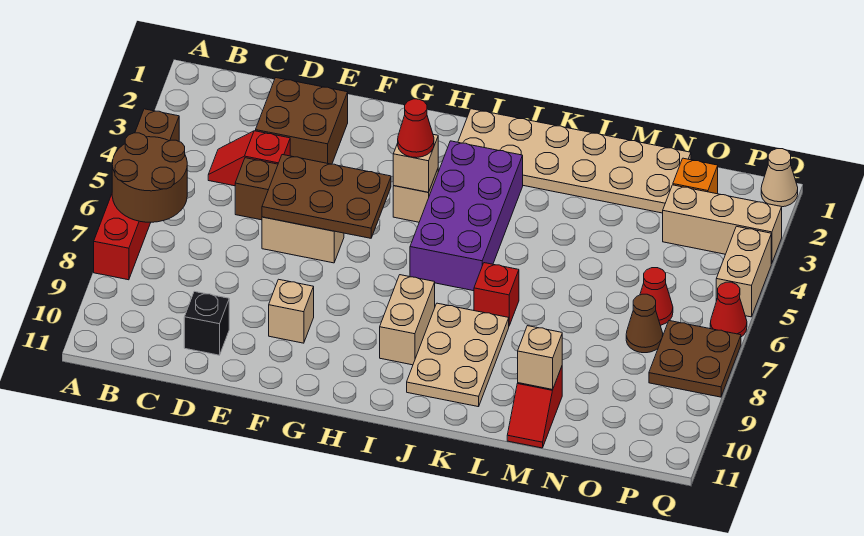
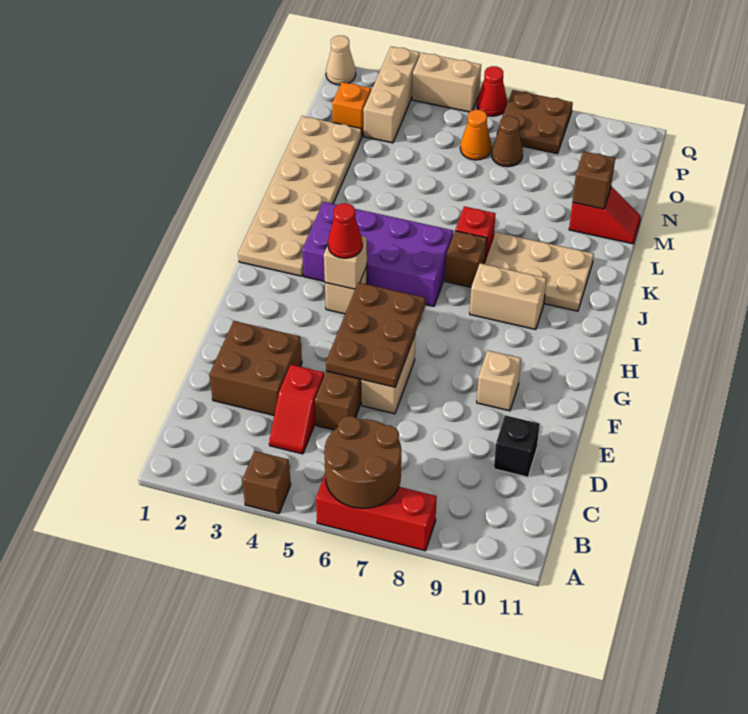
none -> brown 1x1 brick [445,231,487,287]
tan 1x1 brick [518,326,562,389] -> brown 1x1 brick [573,151,615,209]
red 1x1 cone [640,268,673,325] -> orange 1x1 cone [460,110,491,160]

